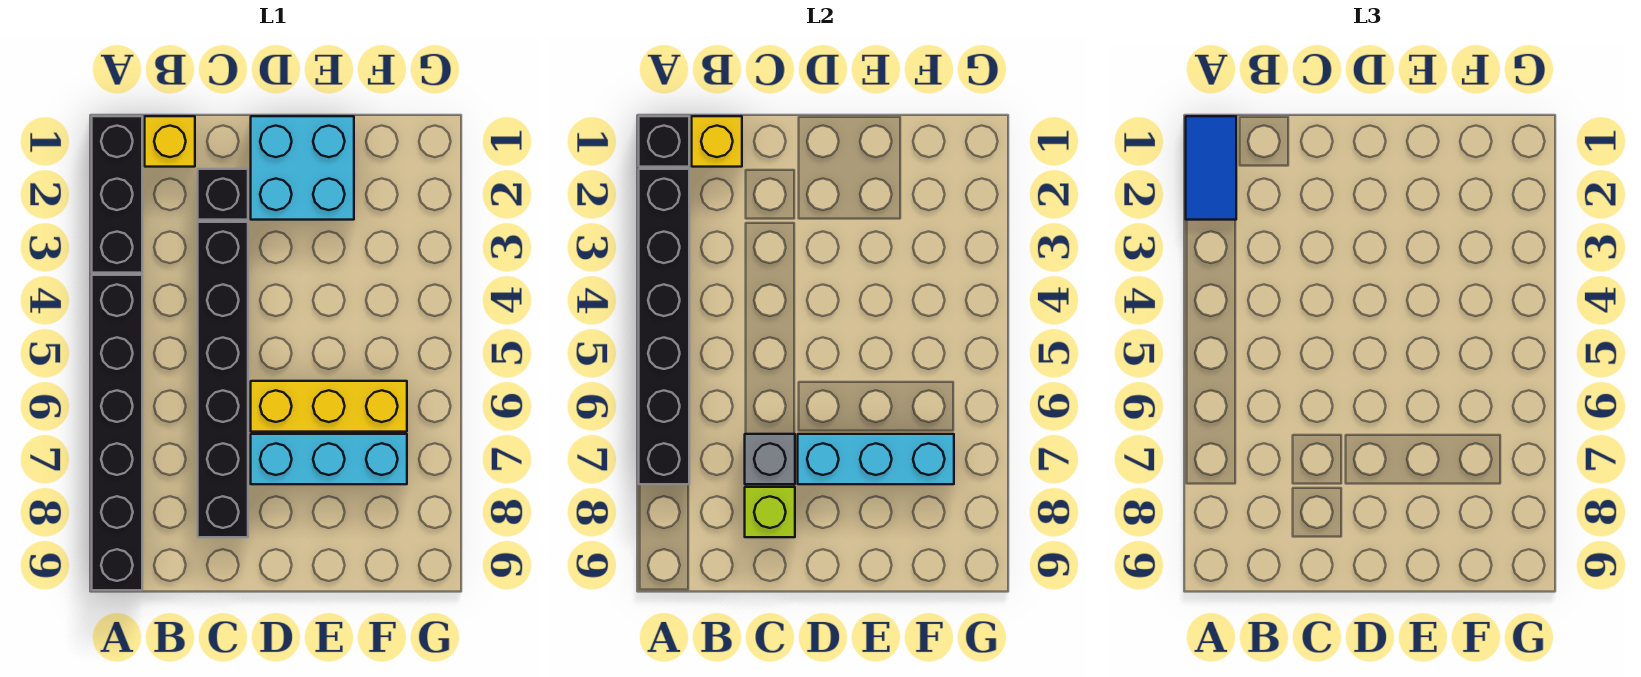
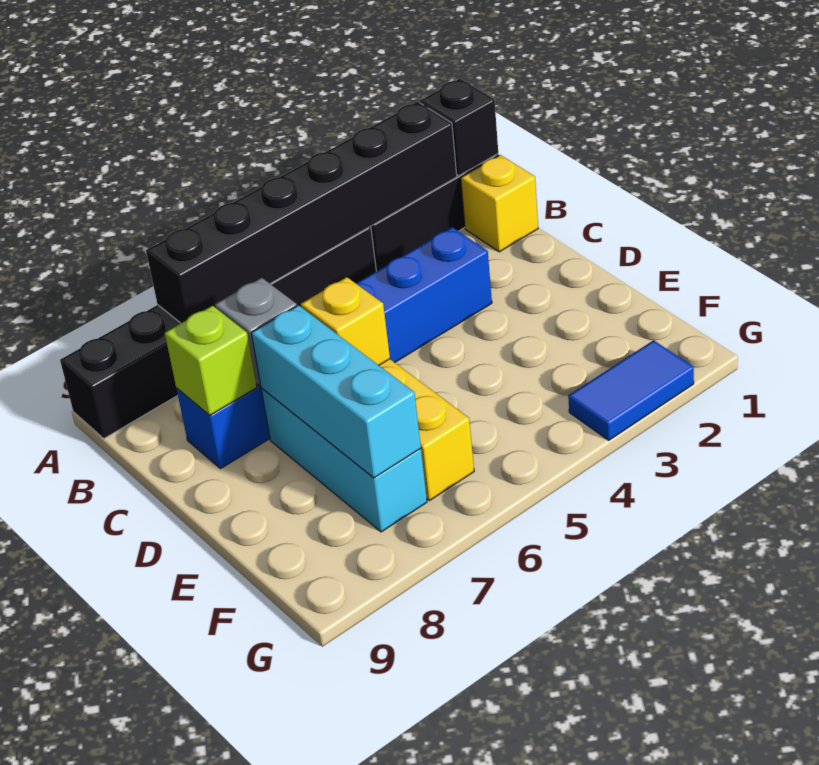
blue 1x2 tile [1186,116,1236,220] -> blue 1x2 tile moved to [568,340,694,440]
yellow 1x1 brick [692,116,742,167] -> yellow 1x1 brick moved to [301,277,390,365]
black 1x1 brick [198,169,248,220] -> none
black 1x6 brick [198,222,248,537] -> blue 1x6 brick [176,227,492,469]
cyan 2x2 brick [251,116,354,220] -> none

